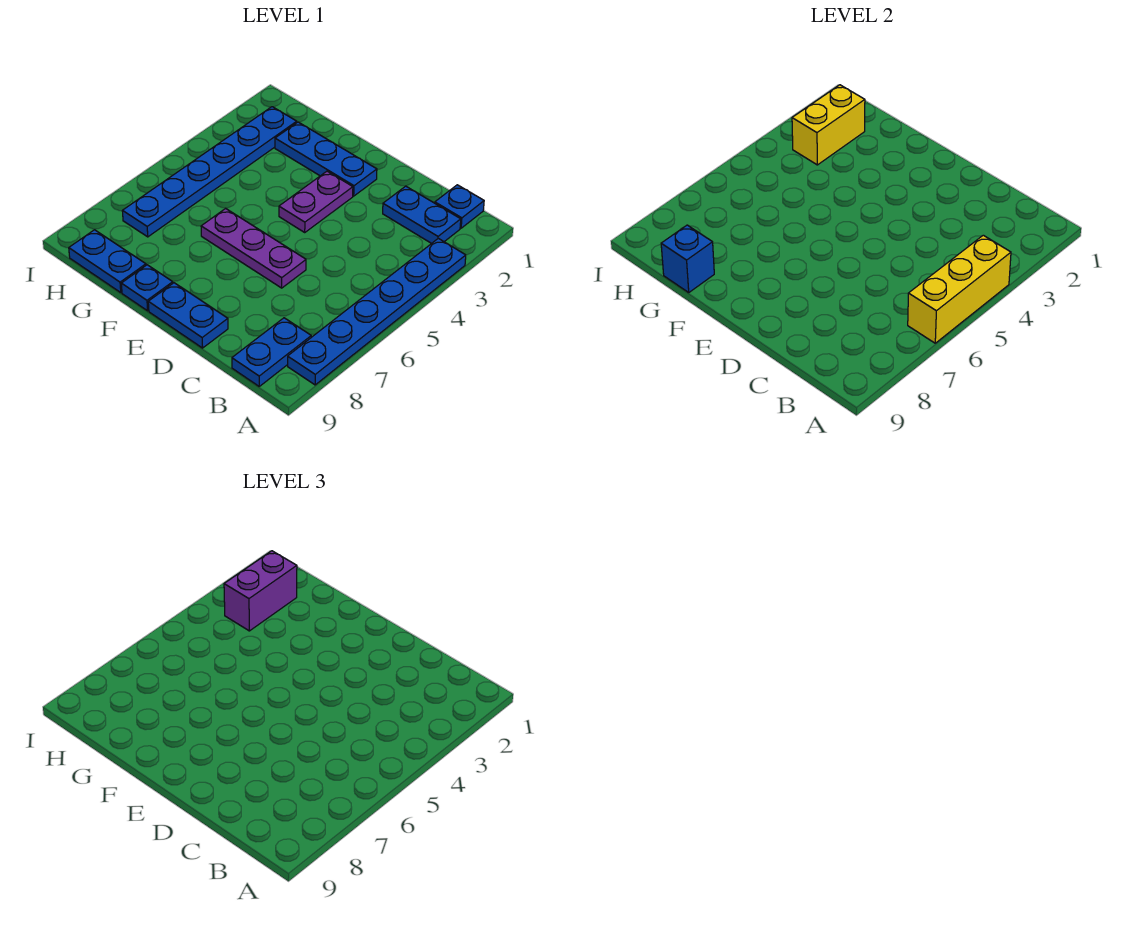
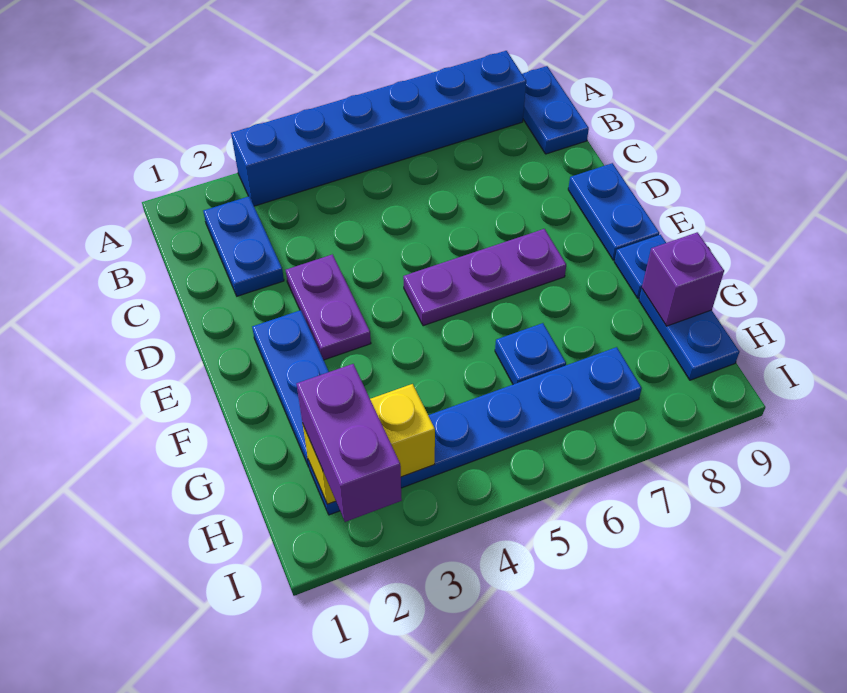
blue 1x6 plate [288,238,466,385] -> blue 1x6 brick [231,51,526,206]
yellow 1x3 brick [908,235,1011,343] -> none
blue 1x1 plate [435,185,484,228] -> blue 1x1 plate moved to [495,323,566,384]
blue 1x2 plate [232,318,311,386] -> blue 1x2 plate turned to [522,66,589,154]
purple 1x3 plate [201,209,306,288] -> purple 1x3 plate turned to [403,229,566,326]
purple 1x2 plate [279,171,353,232] -> purple 1x2 plate turned to [286,254,371,360]
blue 1x1 brick [661,225,714,292] -> purple 1x1 brick [642,232,724,326]
purple 1x2 brick [224,551,297,631] -> purple 1x2 brick turned to [297,364,402,522]

